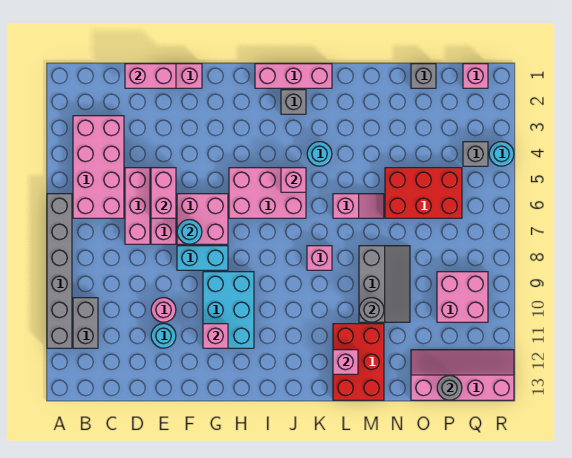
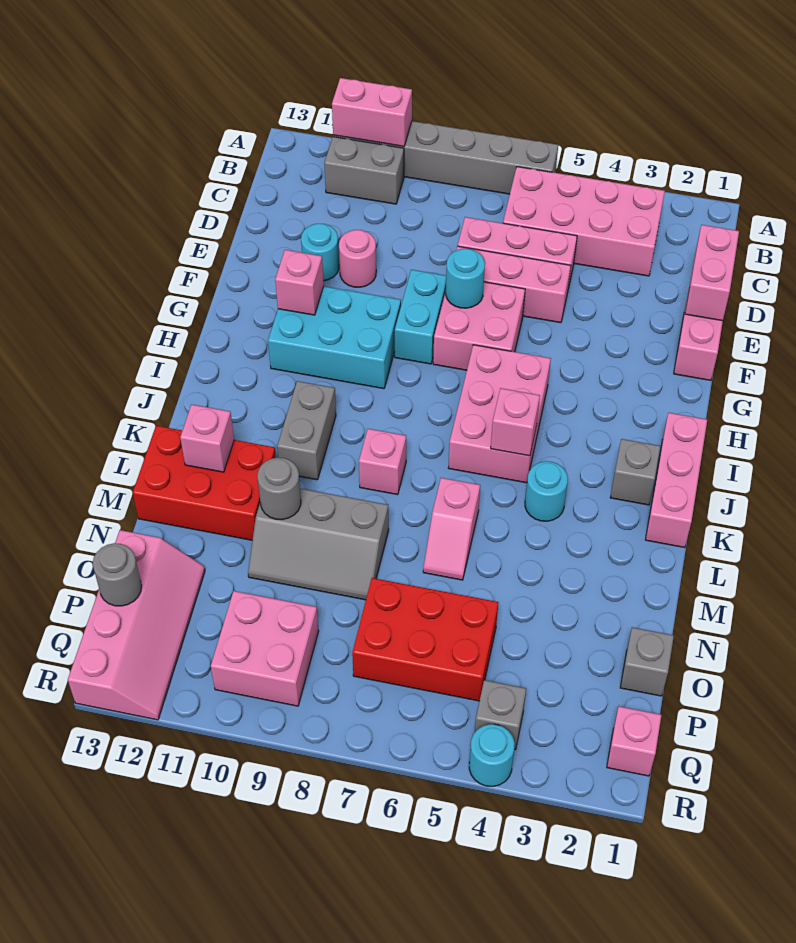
pink 1x2 brick [151,168,176,218] -> pink 1x2 brick moved to [332,78,412,146]
none -> grey 1x2 brick [277,381,336,480]
red 2x3 brick [385,168,462,218] -> red 2x3 brick turned to [352,578,498,701]

